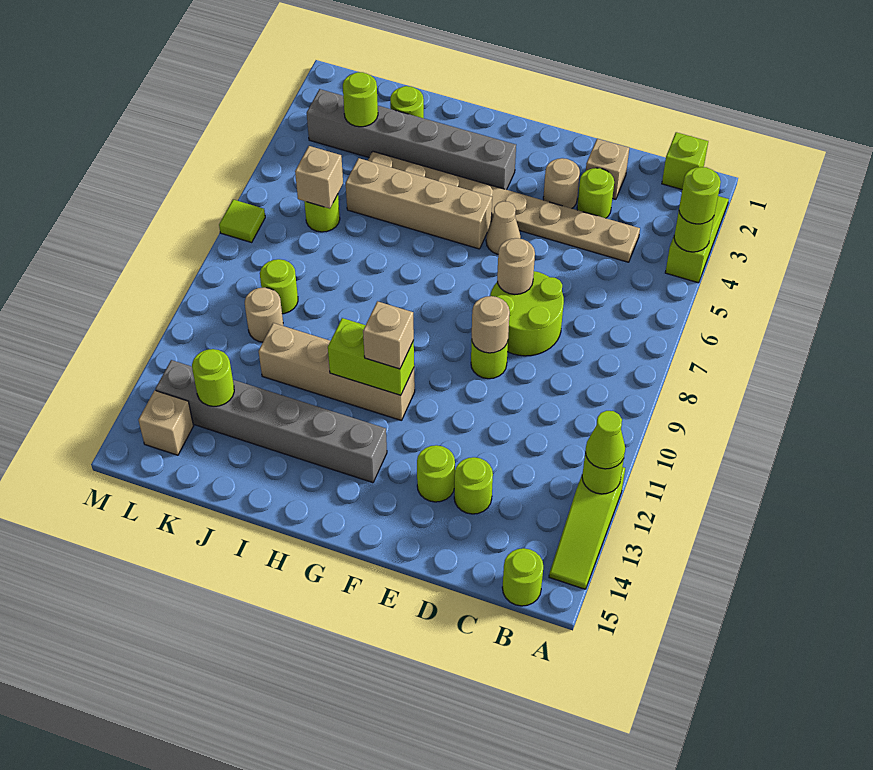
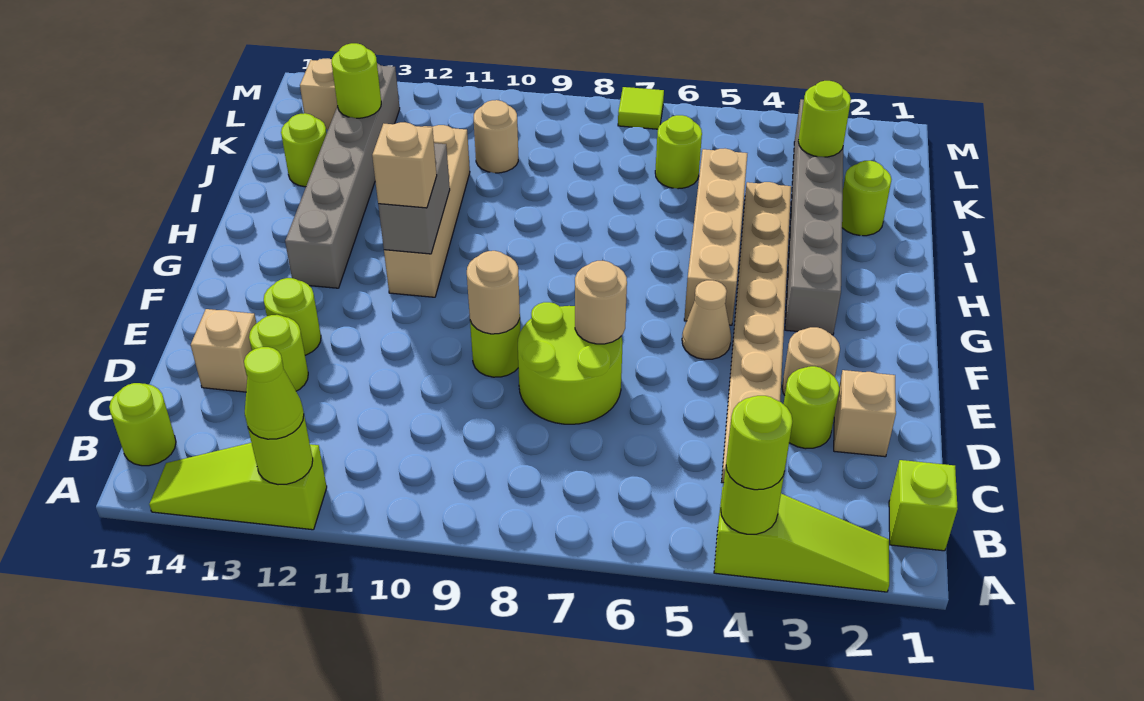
lime 1x2 brick [328,318,414,395] -> grey 1x2 brick [378,143,450,254]
tan 1x1 brick [295,146,343,209] -> tan 1x1 brick moved to [191,309,257,392]
lime 1x1 round brick [260,259,298,314] -> lime 1x1 round brick moved to [281,113,327,187]

